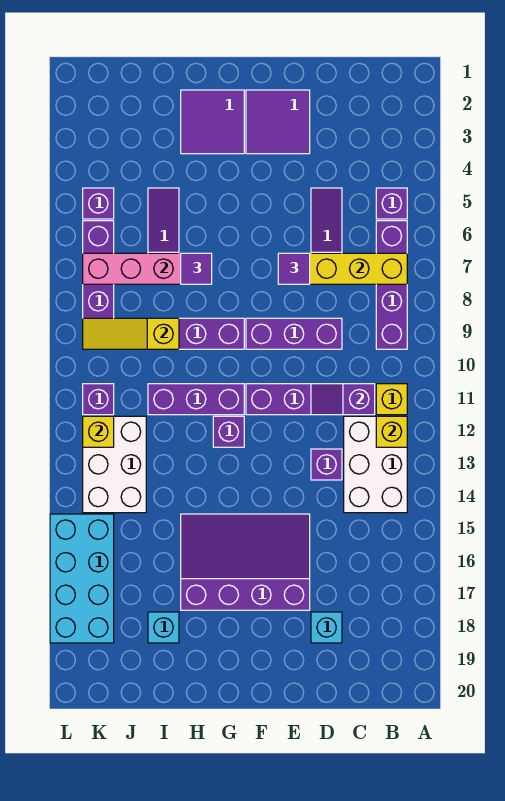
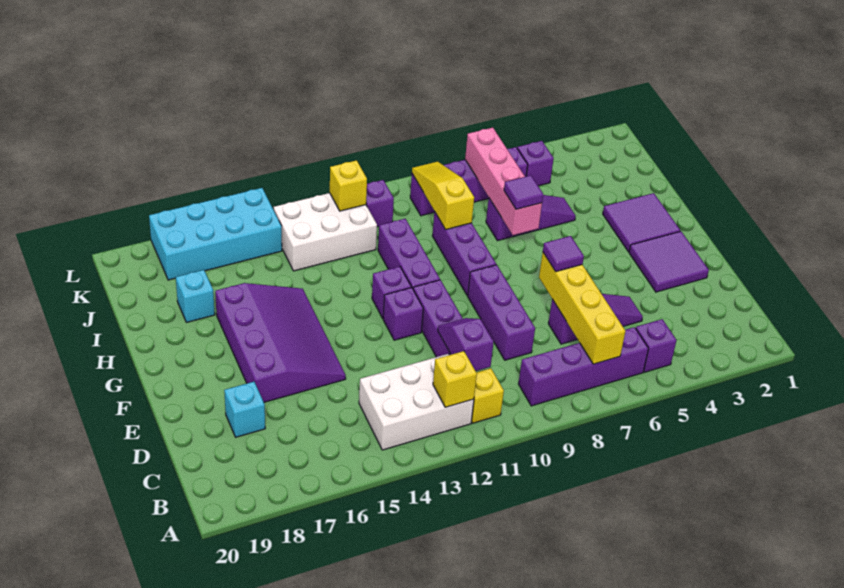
purple 1x1 brick [311,449,342,480] -> purple 1x1 brick moved to [383,287,423,340]

